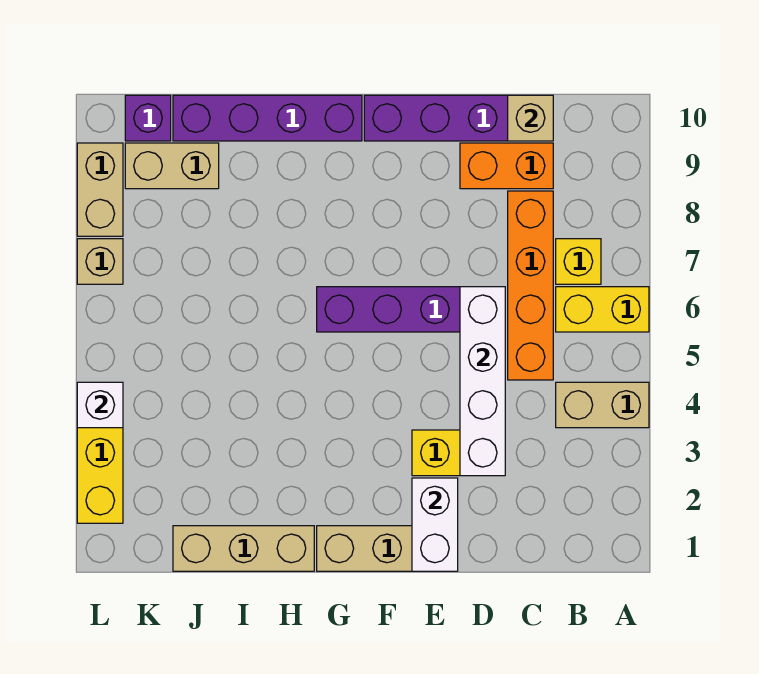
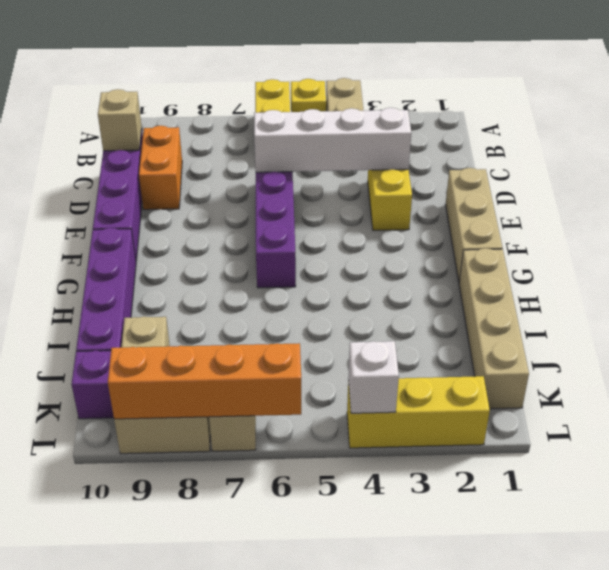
yellow 1x1 brick [556,239,601,284] -> yellow 1x1 brick moved to [291,79,326,112]
orange 1x4 brick [508,191,553,380] -> orange 1x4 brick moved to [108,343,301,419]
white 1x2 brick [412,478,458,571] -> none
tan 1x3 brick [173,526,314,571] -> tan 1x4 brick [459,248,529,409]

